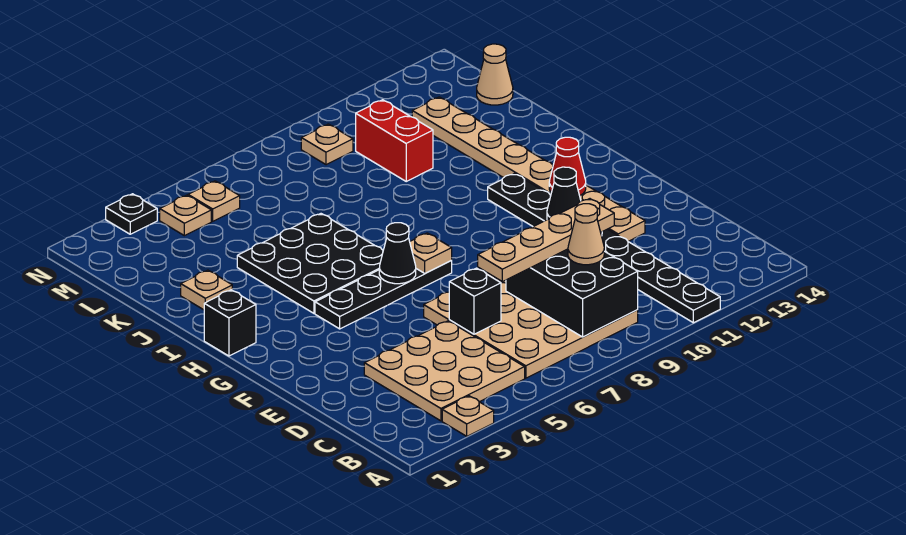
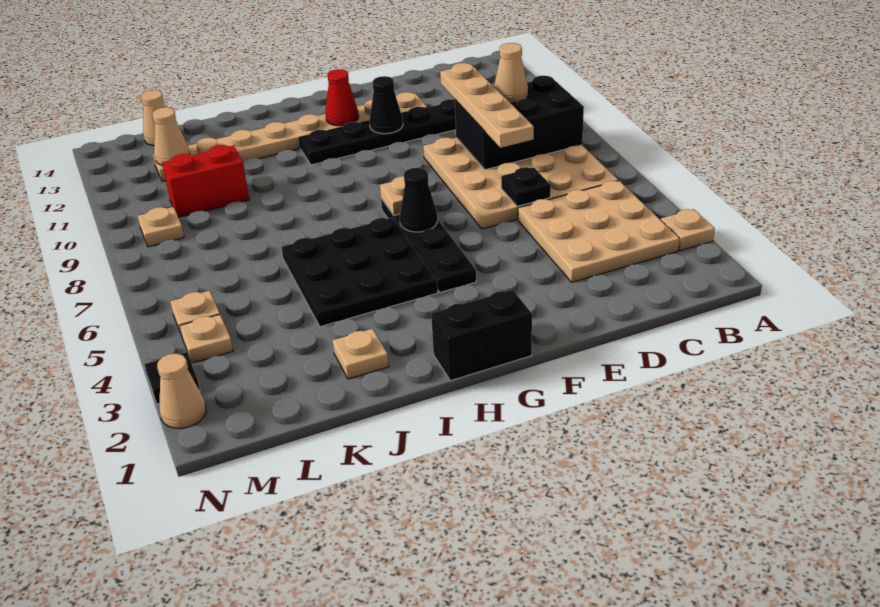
black 1x1 brick [449,268,501,334] -> black 1x1 plate [501,167,551,206]
black 1x1 brick [204,290,256,356] -> black 1x2 brick [431,290,532,381]
none -> tan 1x1 cone [153,107,190,165]
none -> tan 1x1 cone [157,354,206,428]

